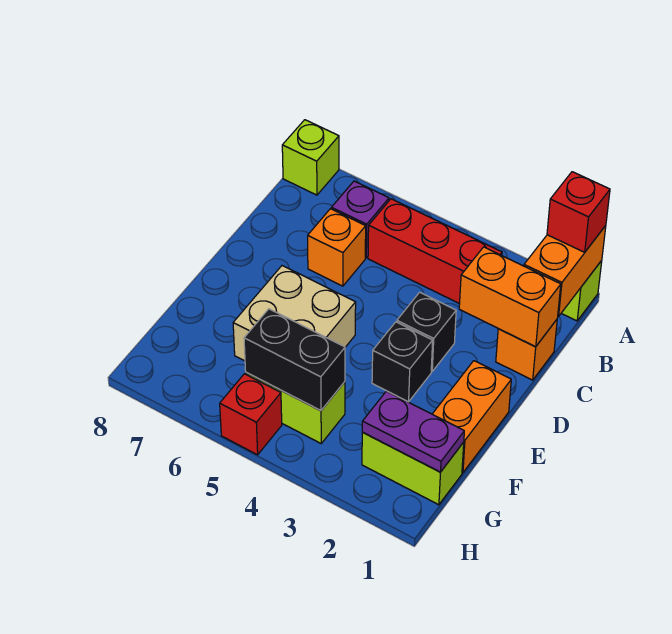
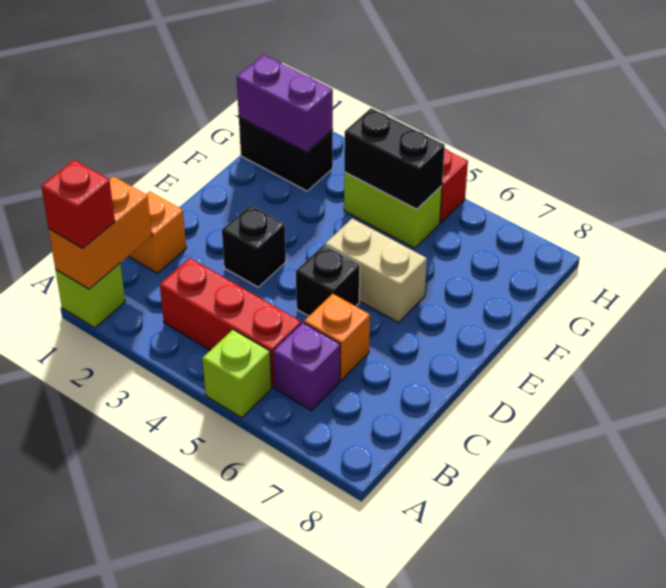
lime 1x1 brick [282,120,339,195] -> lime 1x1 brick moved to [202,330,271,418]
orange 1x2 brick [459,247,561,347] -> none
orange 1x2 brick [433,361,511,473] -> none
black 1x1 brick [372,322,433,402] -> black 1x1 brick moved to [296,245,360,316]
tan 2x2 brick [233,266,356,361] -> tan 1x2 brick [325,218,427,323]
lime 1x2 brick [362,432,464,505] -> black 1x2 brick [239,117,333,191]
purple 1x2 plate [362,391,464,472] -> purple 1x2 brick [237,55,333,152]

